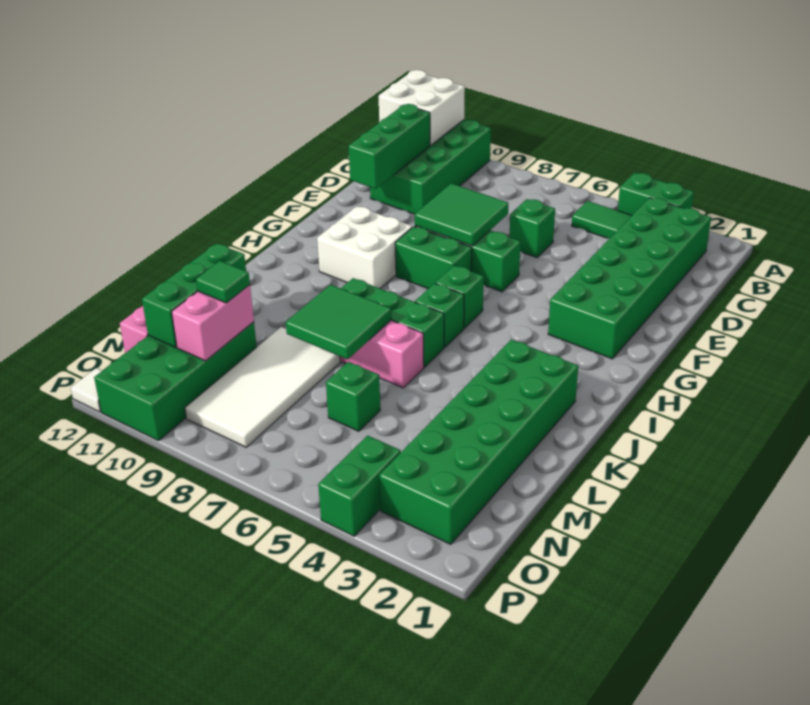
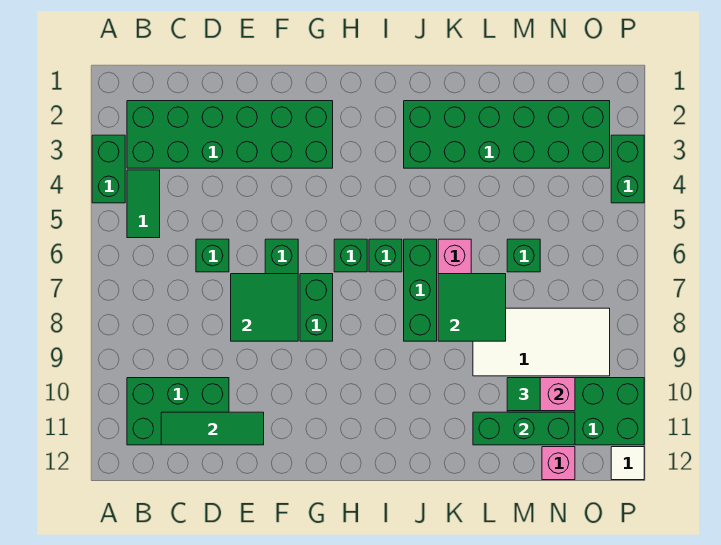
green 2x4 brick [370,120,491,214] -> green 2x3 brick [127,378,229,445]
white 2x2 brick [379,70,465,145] -> none
green 1x3 brick [349,104,430,189] -> green 1x3 tile [161,412,264,445]
white 2x2 brick [317,206,412,288] -> none
green 1x2 brick [318,436,401,536] -> green 1x2 brick turned to [611,135,644,203]

